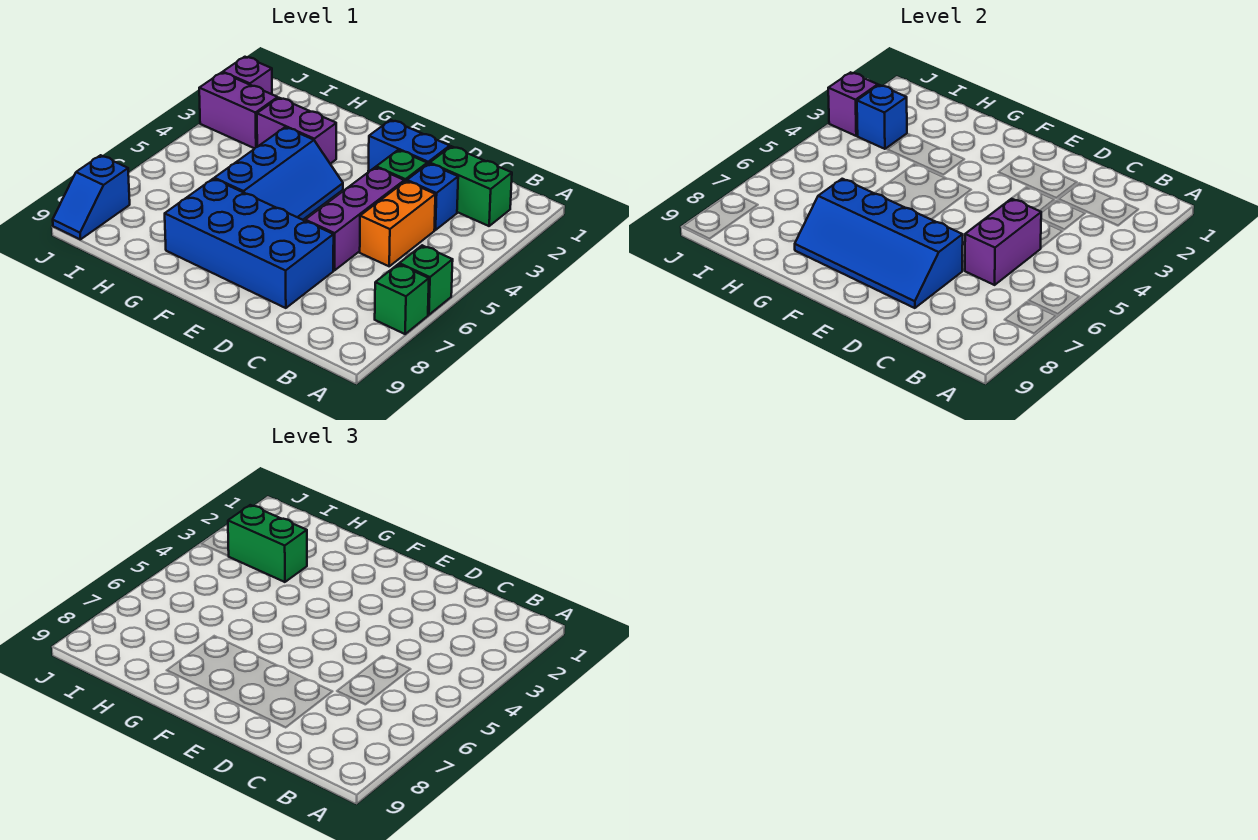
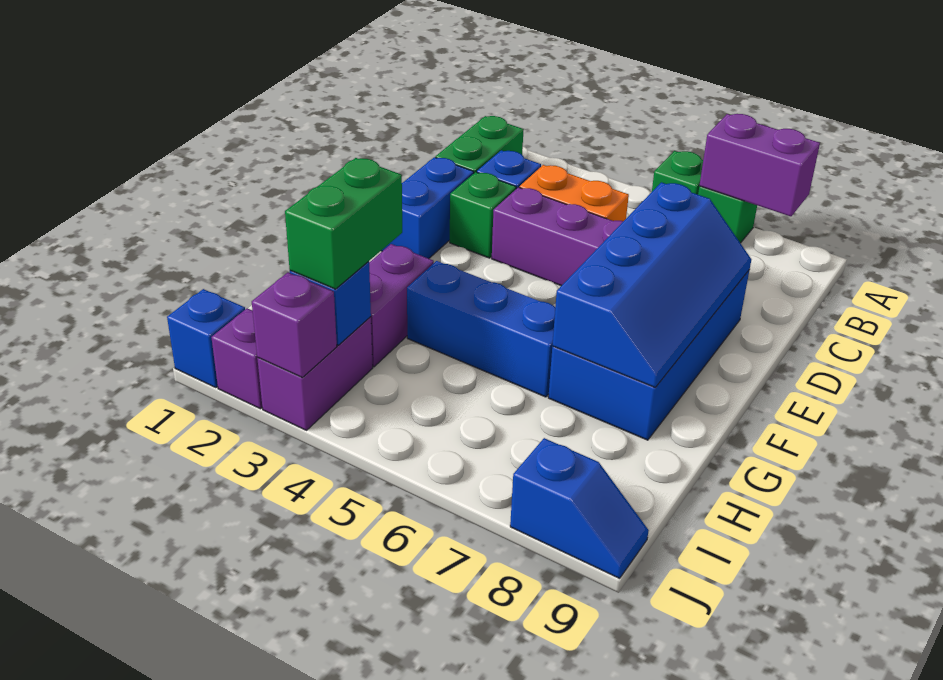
purple 1x2 brick [965,199,1041,285] -> purple 1x2 brick moved to [699,114,820,216]
none -> blue 1x1 brick [167,289,245,388]

